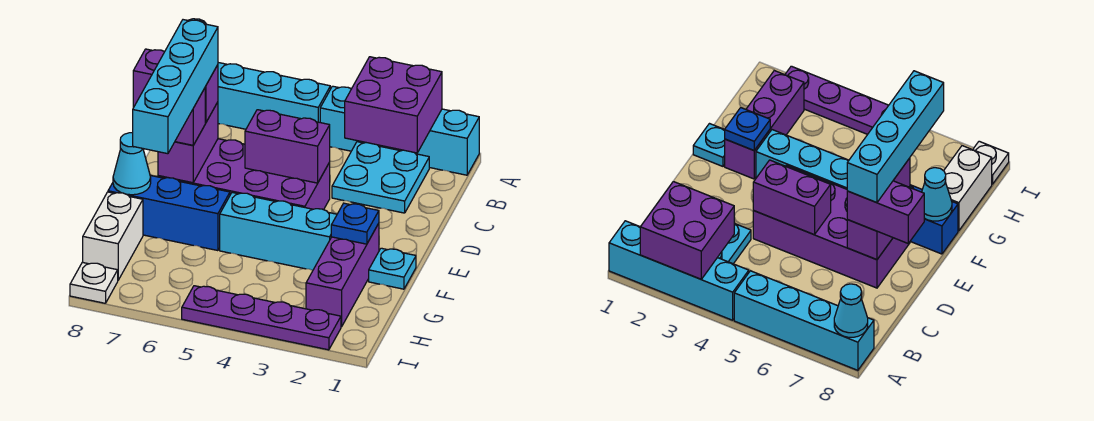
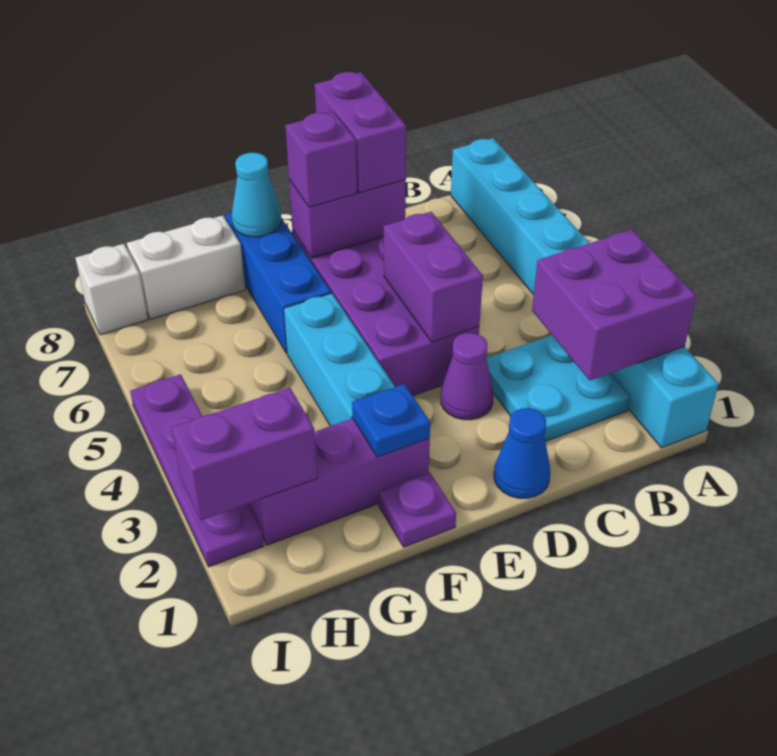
cyan 1x1 cone [834,284,868,337] -> none
none -> blue 1x1 cone [494,408,550,498]
none -> purple 1x1 cone [441,333,493,420]
cyan 1x4 brick [133,20,218,154] -> none
cyan 1x1 plate [369,248,416,289] -> purple 1x1 plate [379,473,456,547]
none -> purple 1x2 brick [172,388,317,520]
white 1x1 plate [70,262,118,303] -> white 1x1 brick [76,244,148,335]

